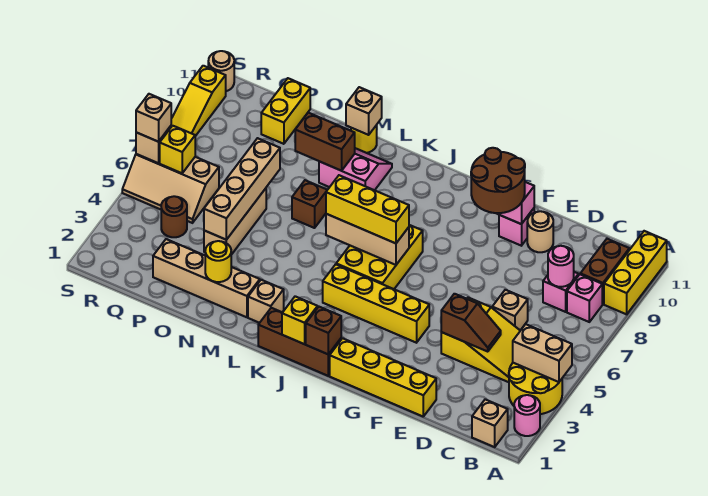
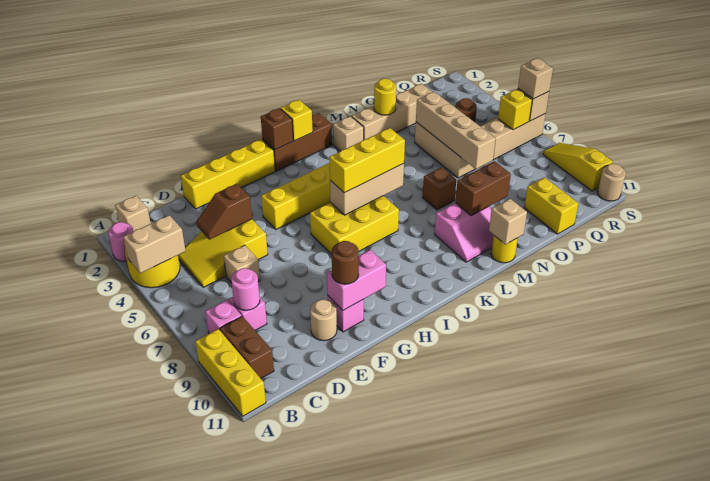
brown 2x2 round brick [471,148,525,213] -> brown 1x1 round brick [332,241,359,284]
yellow 2x3 brick [336,225,423,289] -> yellow 2x3 brick turned to [310,196,399,254]

